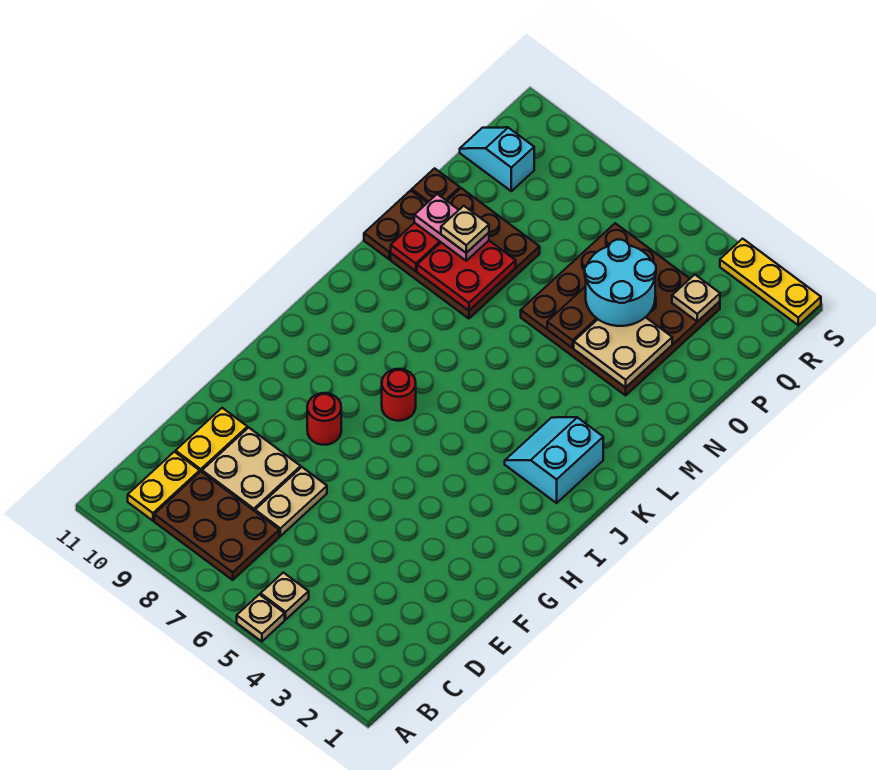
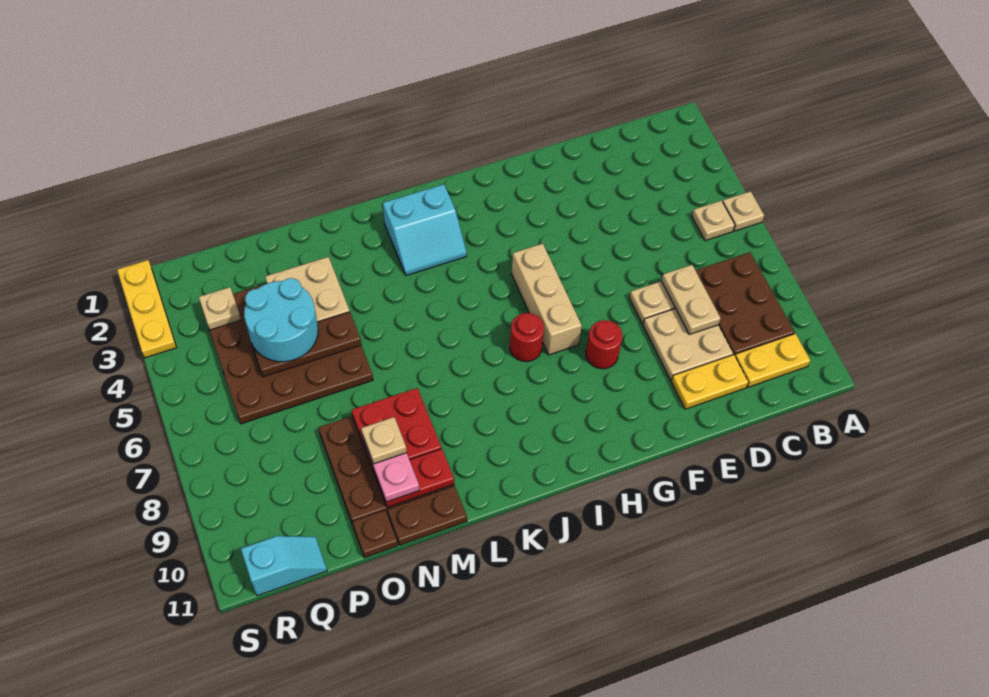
none -> tan 1x2 plate [662,265,721,334]
none -> tan 1x3 brick [512,244,582,355]
cyan 1x2 slope [460,127,534,191] -> cyan 1x2 slope turned to [241,536,327,596]

